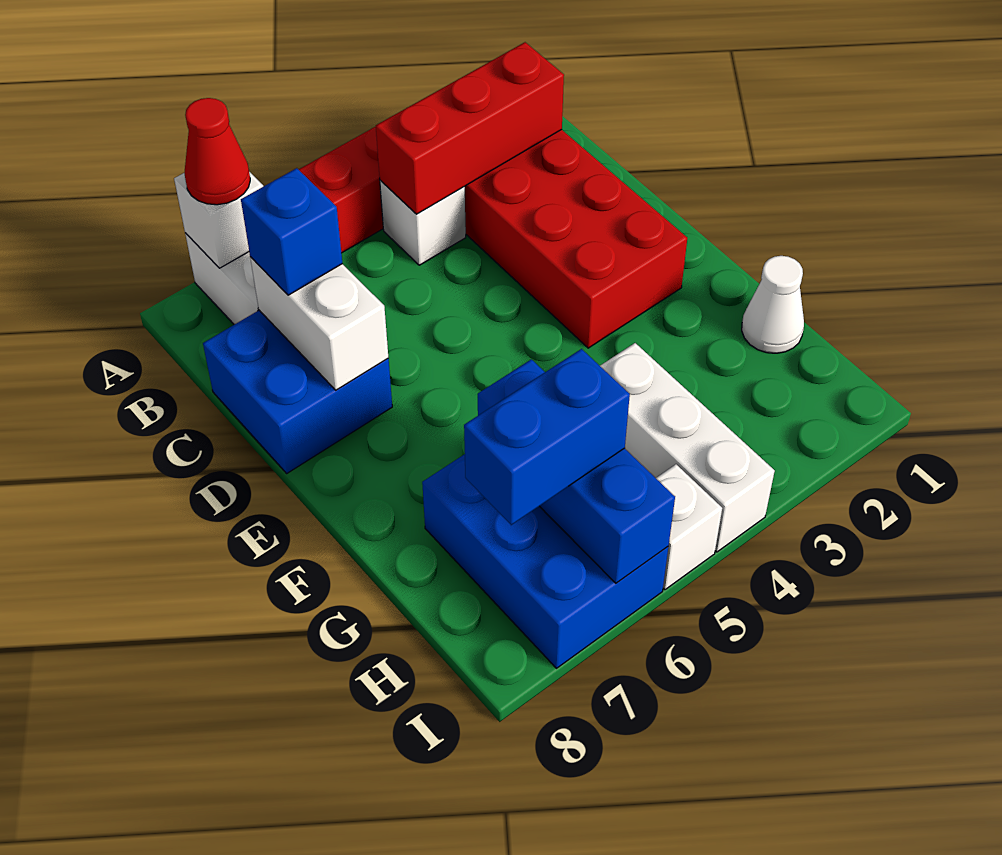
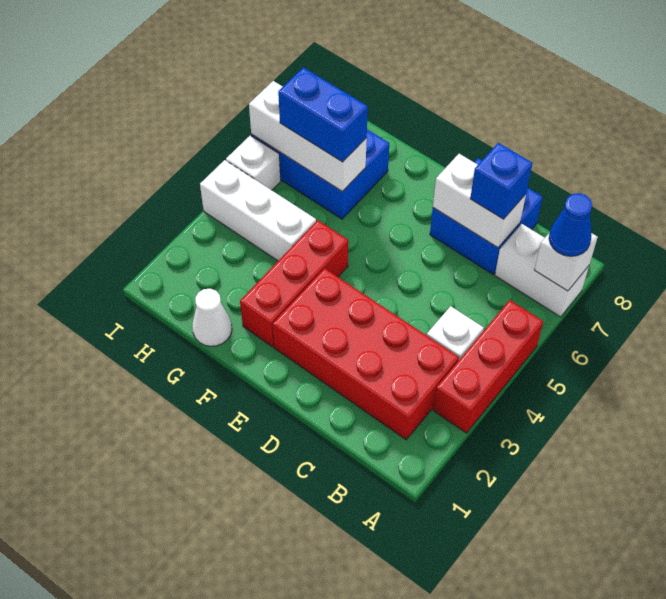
red 1x1 cone [184,98,250,205] -> blue 1x1 cone [549,193,592,256]
red 1x3 brick [376,42,564,214] -> red 1x3 brick moved to [240,220,348,347]
blue 1x3 brick [478,359,675,583] -> white 1x3 brick [249,81,367,191]
blue 1x2 brick [464,349,630,525] -> blue 1x2 brick turned to [278,67,368,162]

